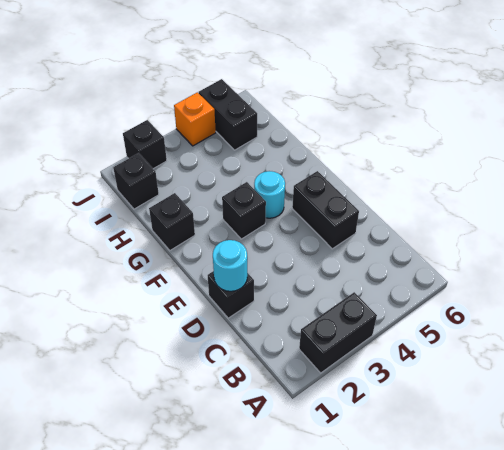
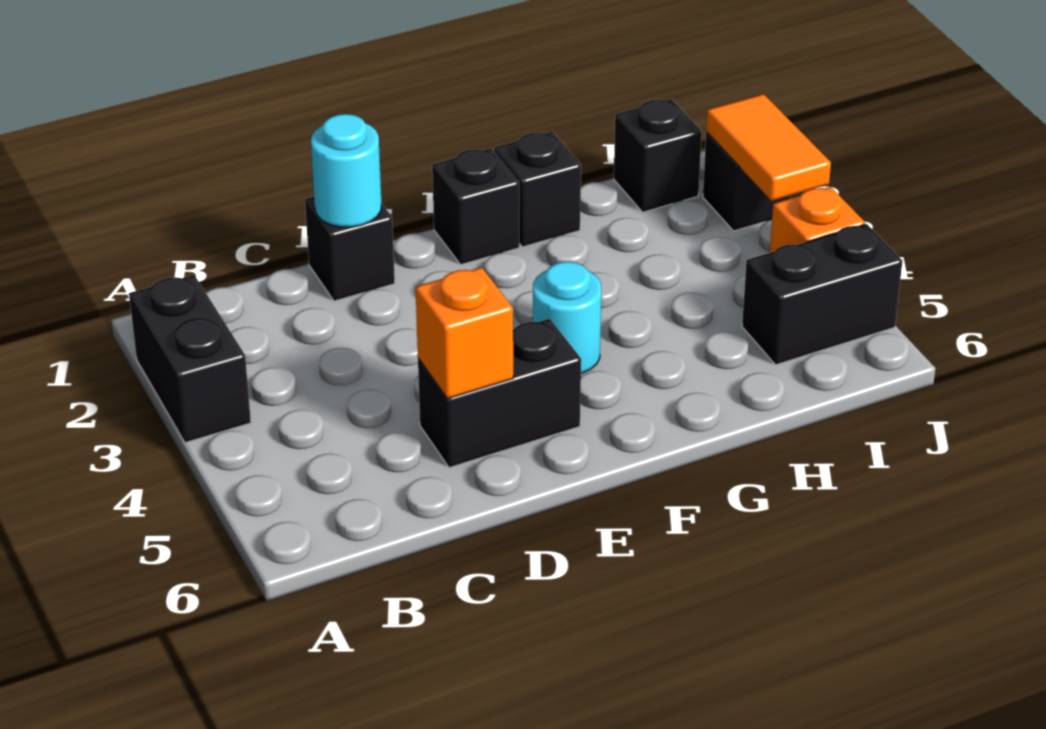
none -> orange 1x1 brick [416,267,513,399]
black 1x1 brick [222,182,266,239] -> black 1x1 brick moved to [432,148,519,265]
none -> orange 1x2 tile [706,94,831,201]

